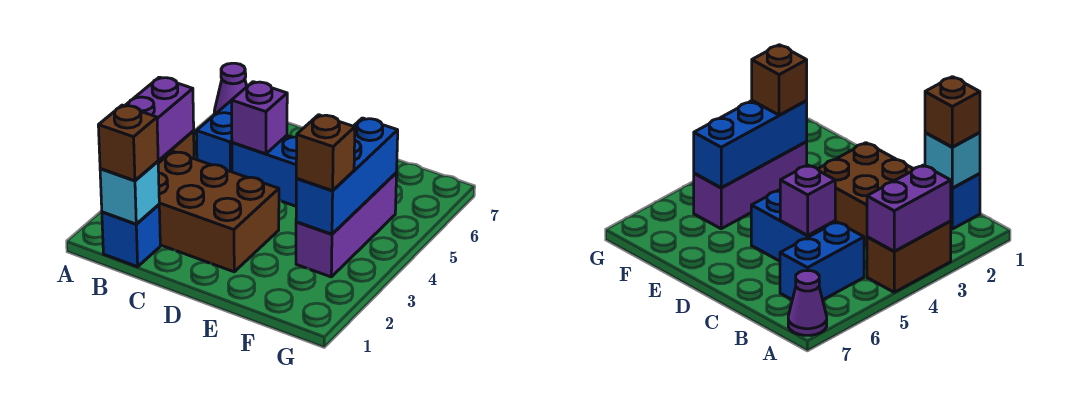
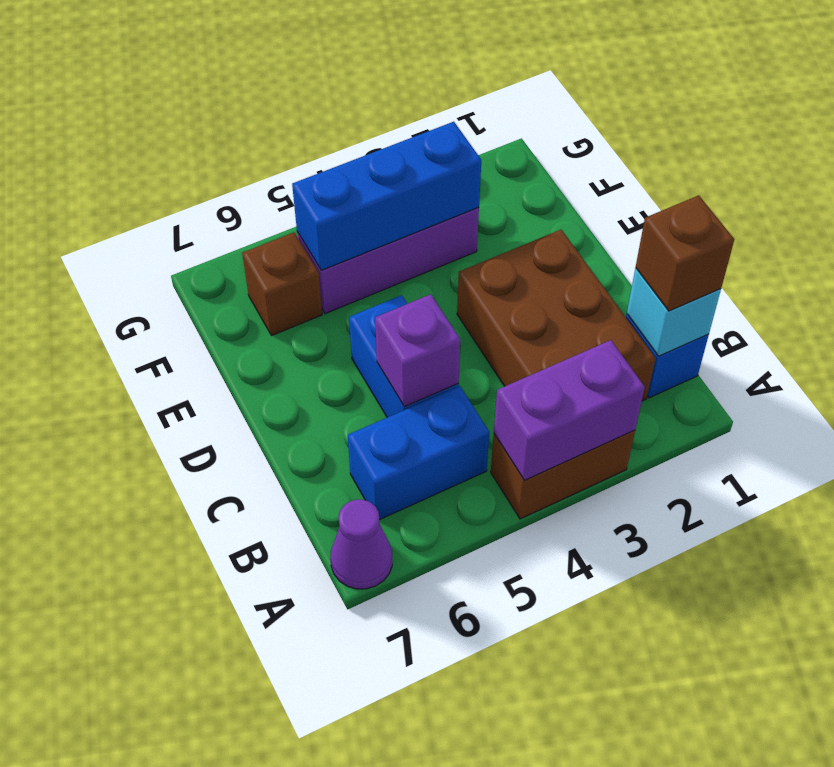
brown 1x1 brick [296,115,355,191] -> brown 1x1 brick moved to [242,232,322,336]

